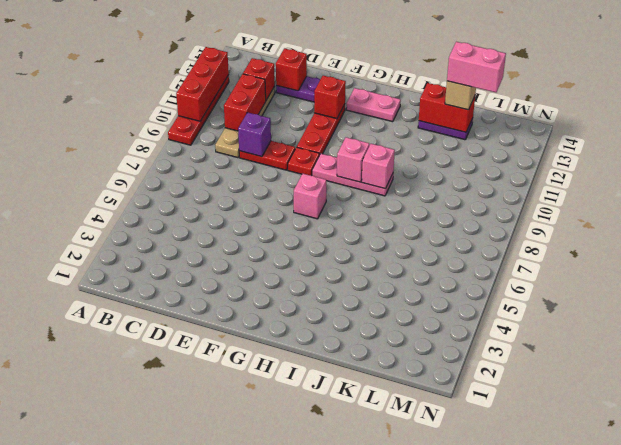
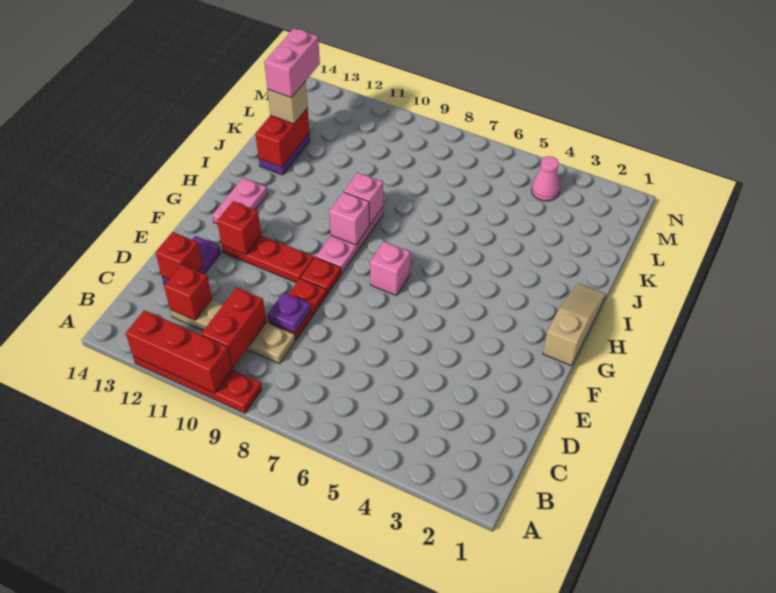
red 1x2 brick [224,74,266,131] -> red 1x2 brick turned to [201,287,266,368]
purple 1x1 brick [238,112,271,157] -> purple 1x1 plate [268,292,310,333]
none -> tan 1x3 slope [543,284,606,366]
none -> pink 1x1 cone [532,156,560,201]

